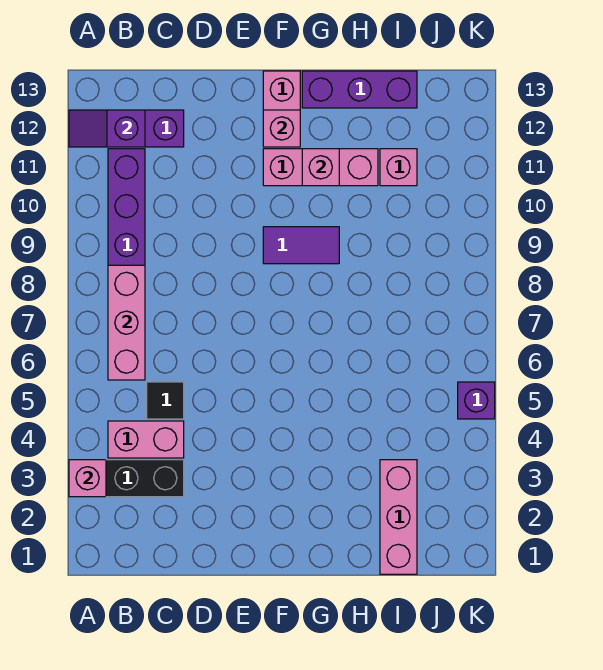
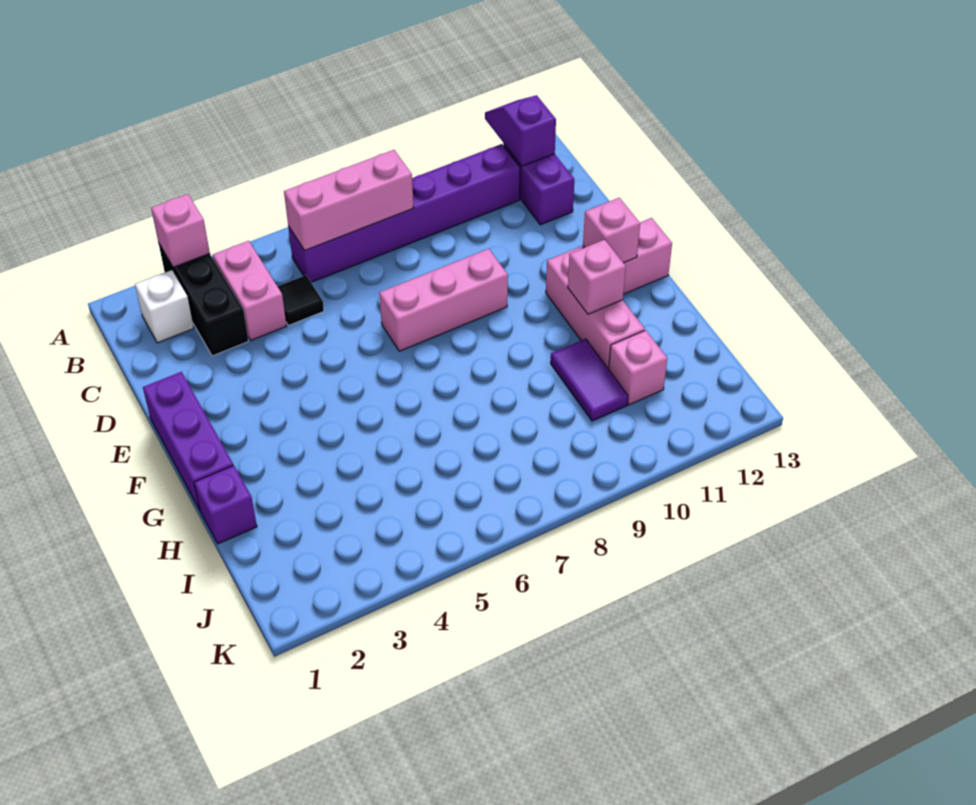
none -> white 1x1 brick [135,270,194,343]
purple 1x2 tile [263,227,339,264] -> purple 1x2 tile moved to [551,339,628,421]
purple 1x3 brick [302,71,417,108] -> purple 1x3 brick moved to [143,372,233,510]
pink 1x3 brick [380,460,417,574] -> pink 1x3 brick moved to [379,249,508,351]
purple 1x1 brick [458,382,495,419] -> purple 1x1 brick moved to [194,465,257,544]

